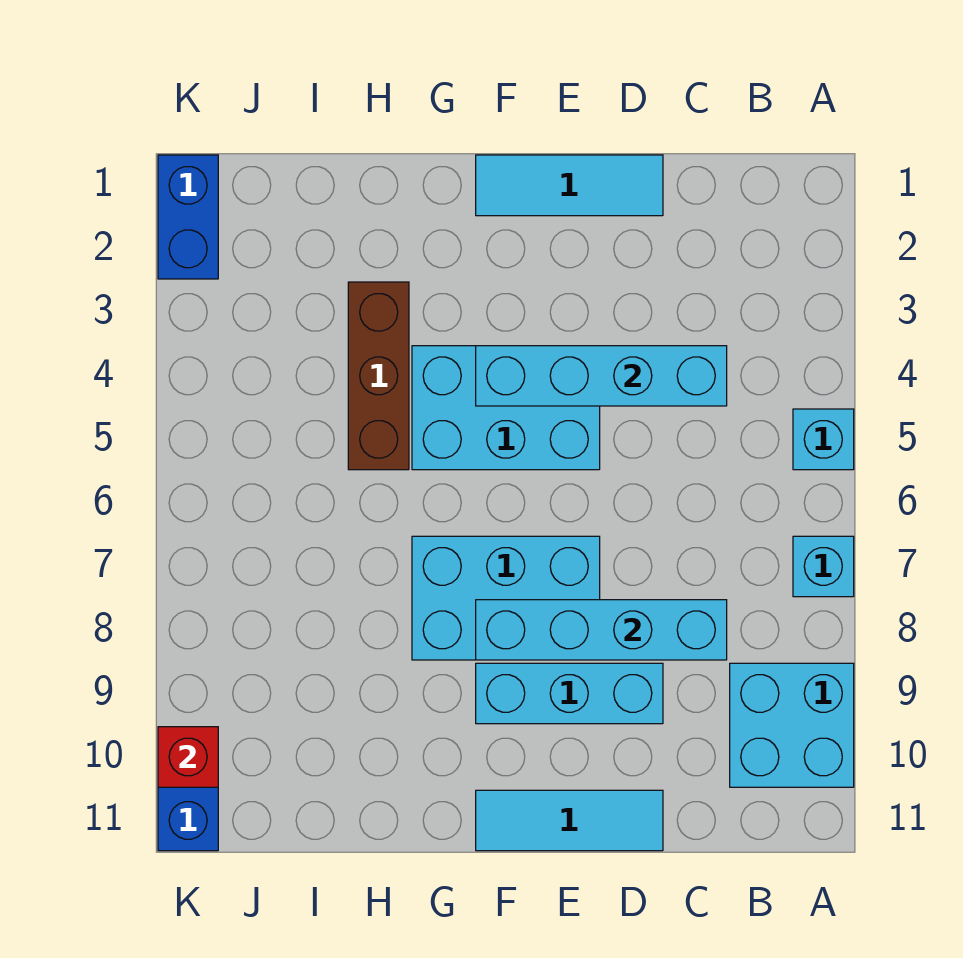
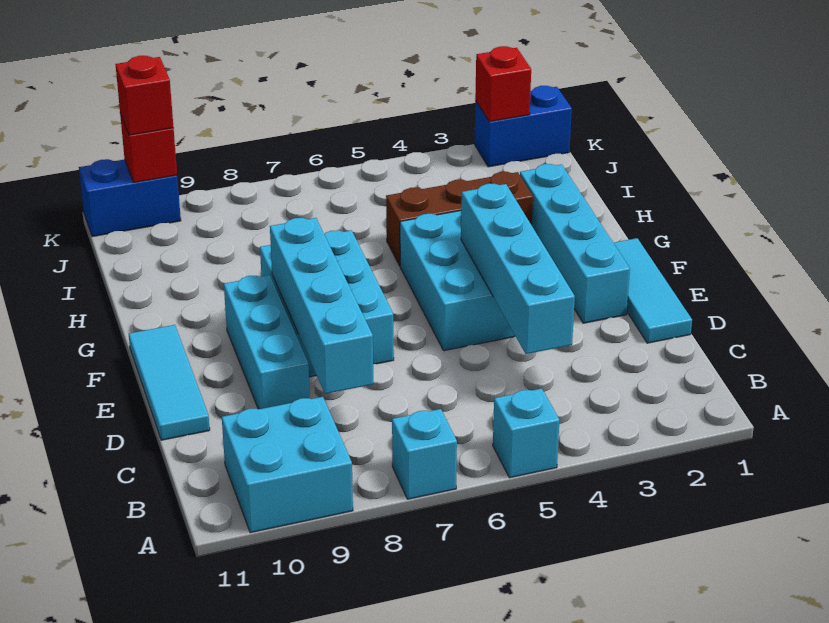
none -> cyan 1x4 brick [520,164,630,323]
none -> red 1x1 brick [475,46,531,122]
none -> red 1x1 brick [116,56,174,135]

